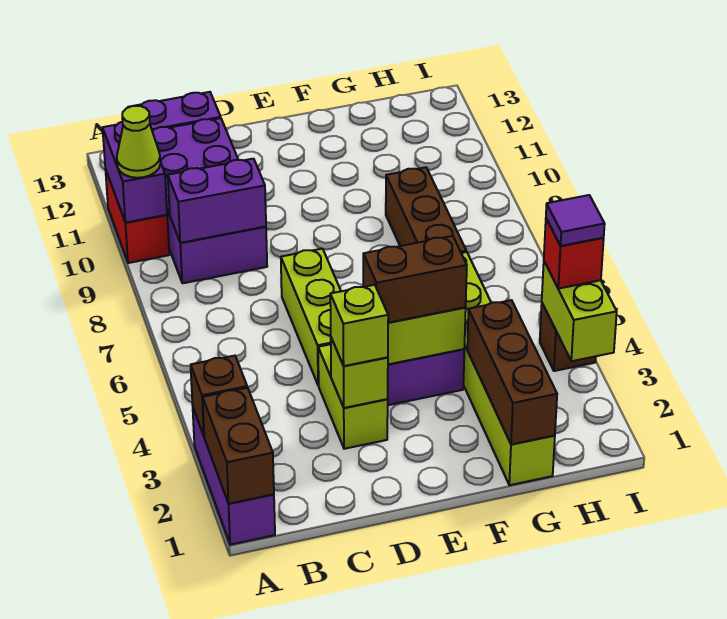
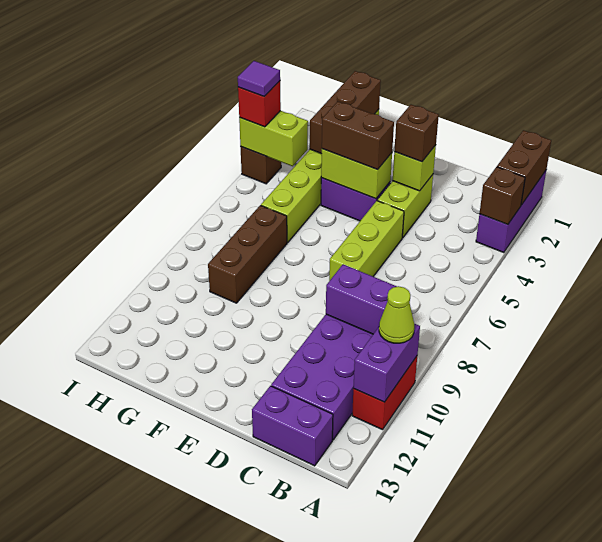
lime 1x1 brick [330,285,388,366] -> brown 1x1 brick [394,105,439,162]
lime 1x2 brick [542,262,617,361] -> lime 1x2 brick turned to [239,111,308,166]

